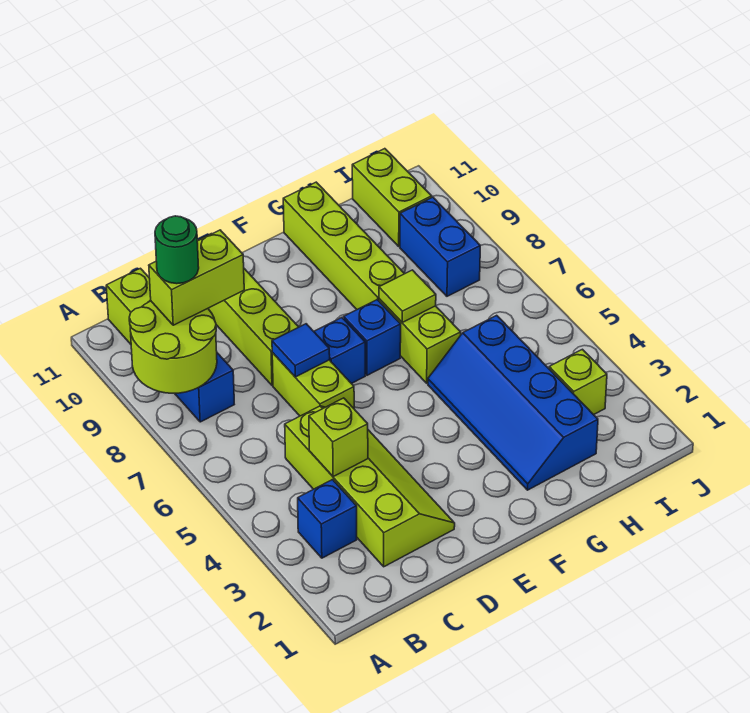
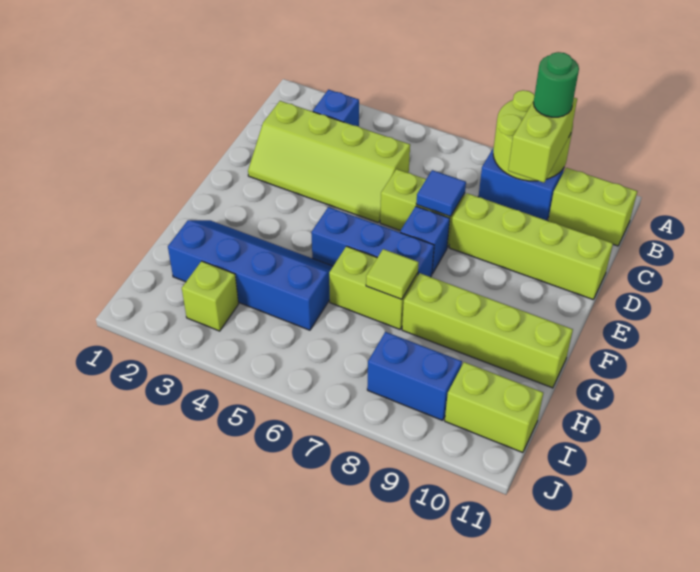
lime 1x1 brick [309,398,368,477] -> none
blue 1x1 brick [344,300,401,375] -> blue 1x3 brick [311,207,434,277]

